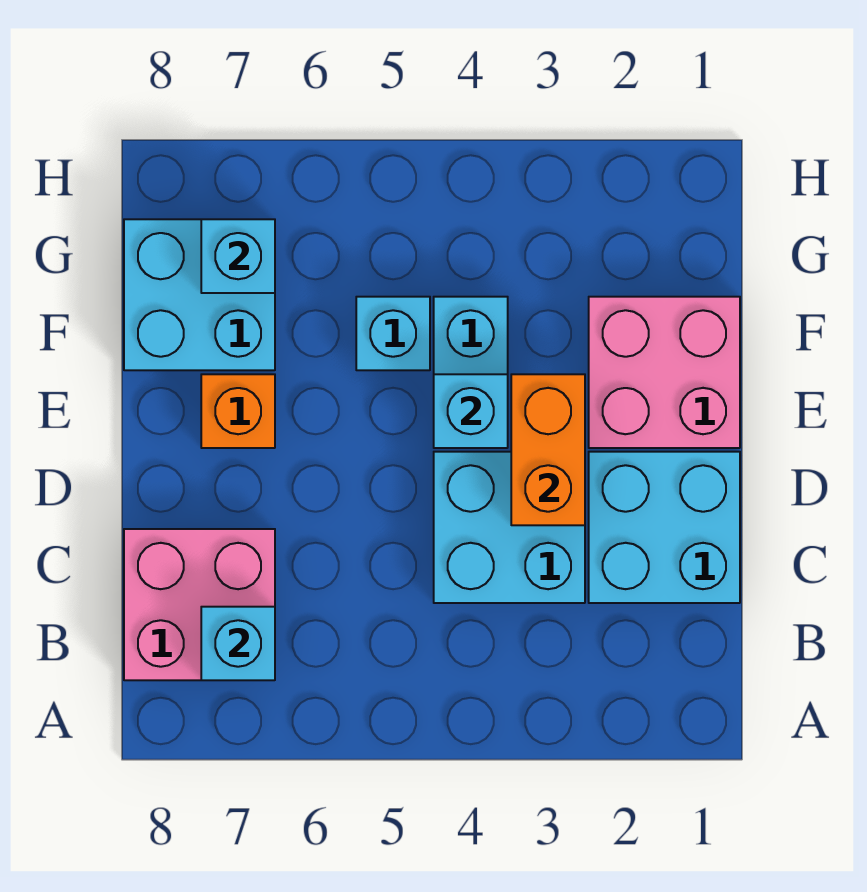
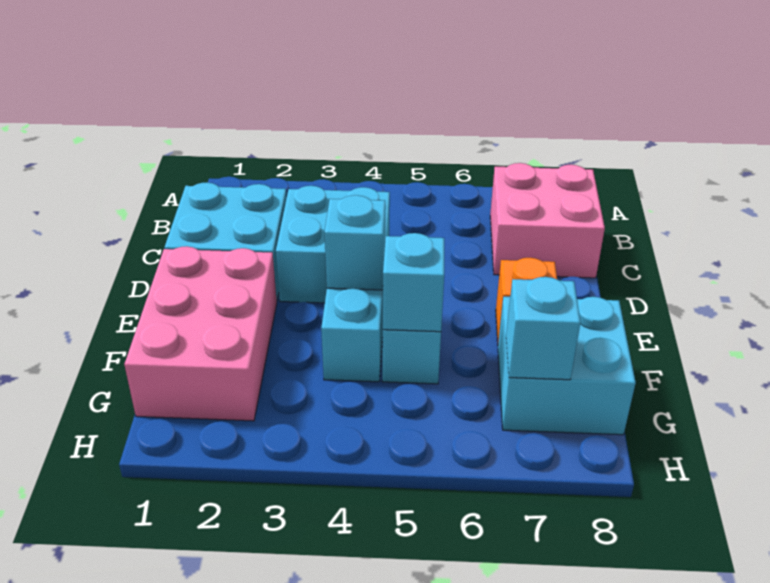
cyan 1x1 brick [201,607,275,680] -> cyan 1x1 brick moved to [383,233,444,332]
orange 1x2 brick [511,374,585,525] -> none
pink 2x2 brick [589,297,740,448] -> pink 2x3 brick [124,246,277,421]

